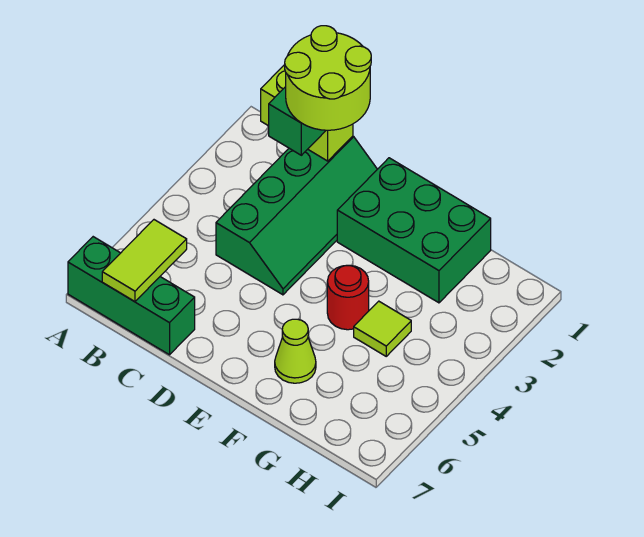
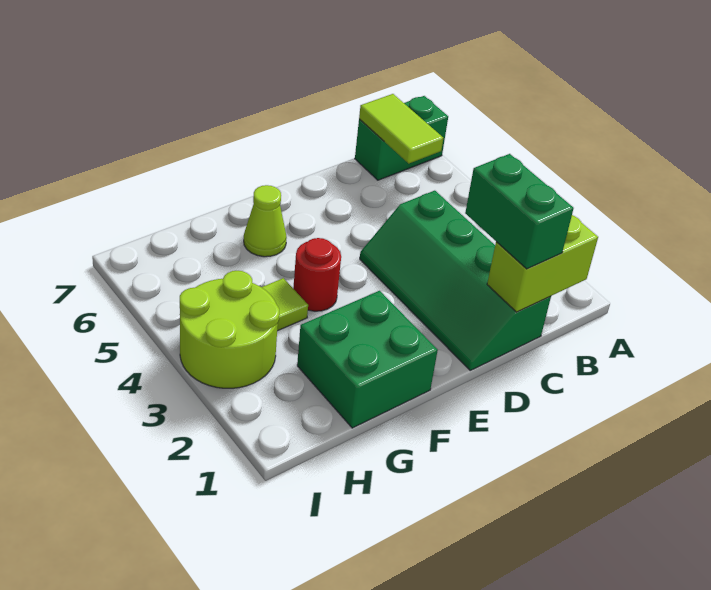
green 1x3 brick [68,237,195,355] -> green 1x2 brick [355,96,448,180]
lime 2x2 round brick [285,26,371,130] -> lime 2x2 round brick moved to [180,271,279,388]
green 2x3 brick [337,158,491,303] -> green 2x2 brick [297,291,438,428]

